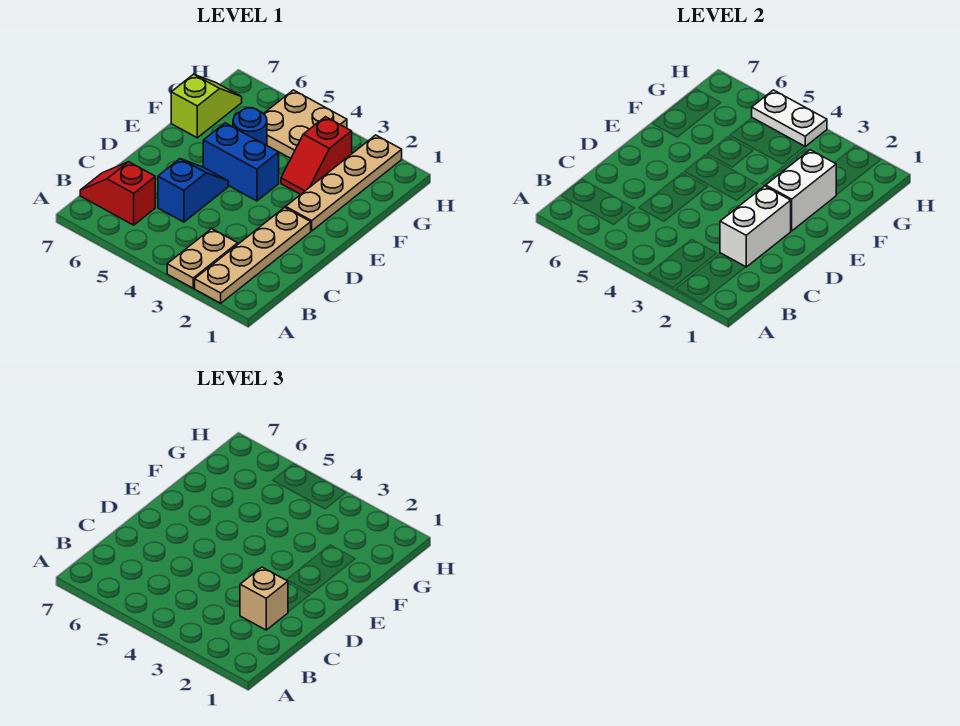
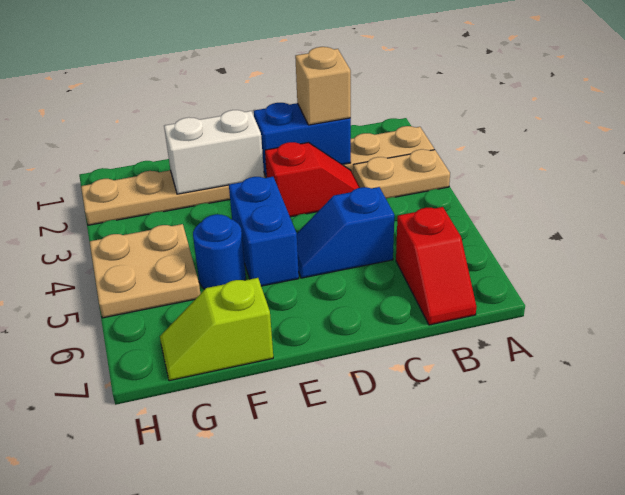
white 1x2 brick [720,186,791,267] -> blue 1x2 brick [254,103,351,177]
red 1x2 slope [281,117,352,194] -> red 1x2 slope moved to [265,142,360,217]
white 1x2 plate [752,90,827,146] -> none

